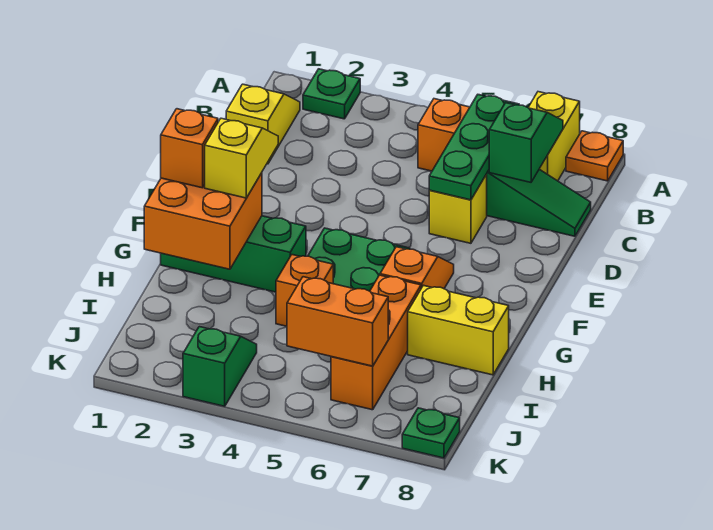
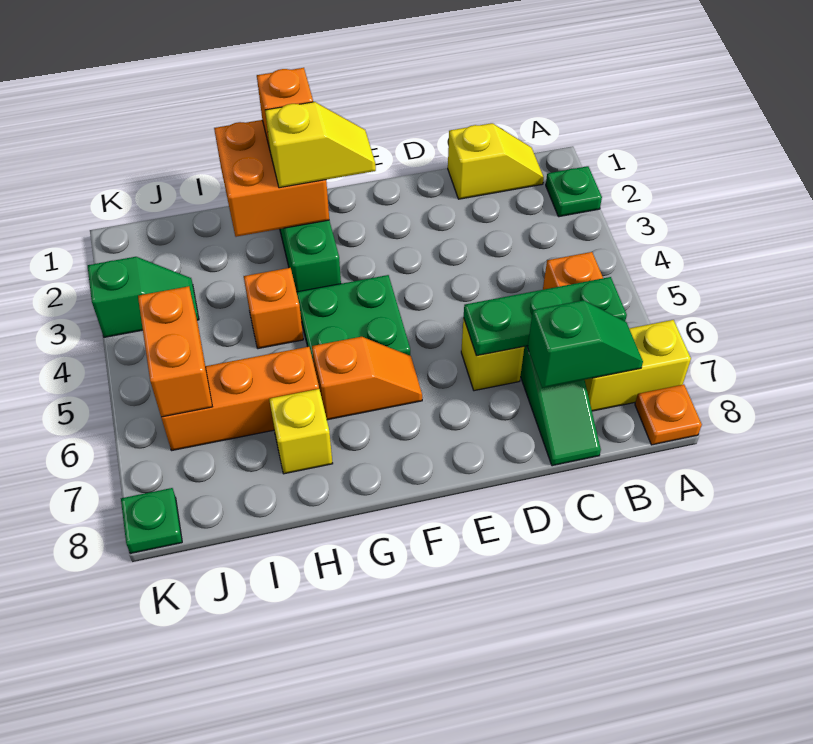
yellow 1x2 brick [408,285,509,375] -> yellow 1x1 brick [269,389,333,474]

